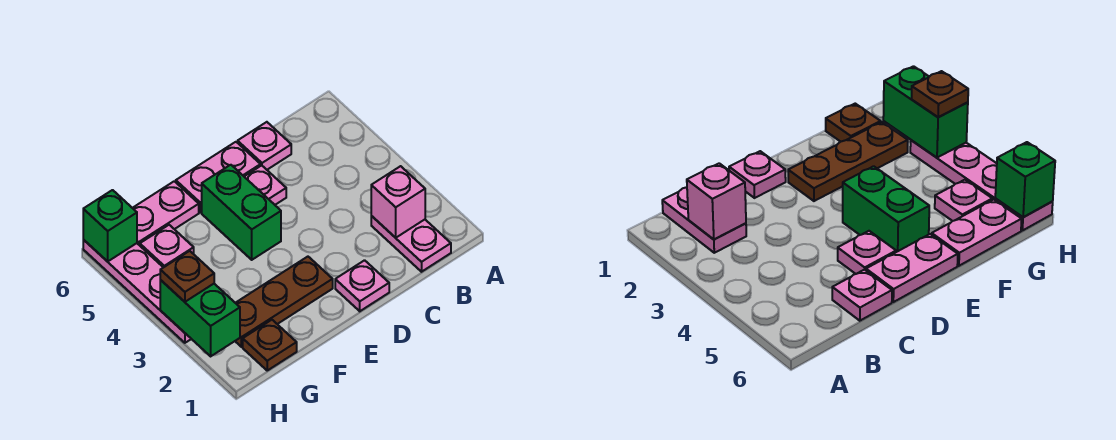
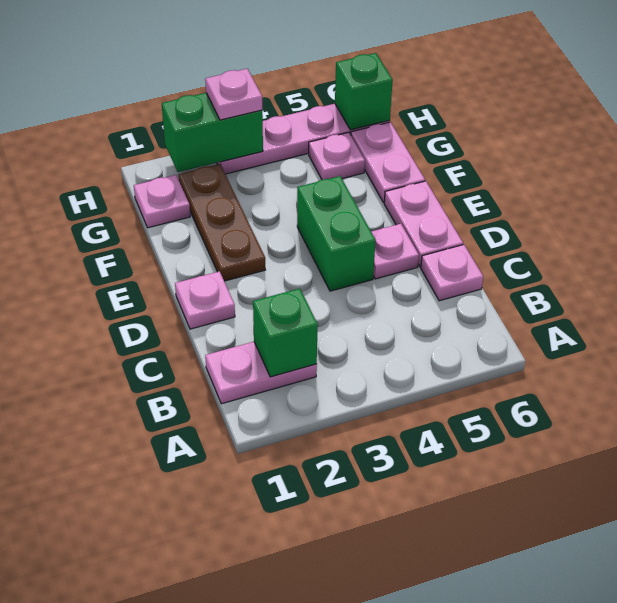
pink 1x1 brick [371,166,425,238] -> green 1x1 brick [253,288,318,377]
green 1x2 brick [202,165,281,260] -> green 1x2 brick turned to [297,176,376,291]
brown 1x1 plate [243,320,297,370] -> pink 1x1 plate [134,175,190,228]
brown 1x1 plate [160,251,214,302] -> pink 1x1 plate [205,69,262,120]

